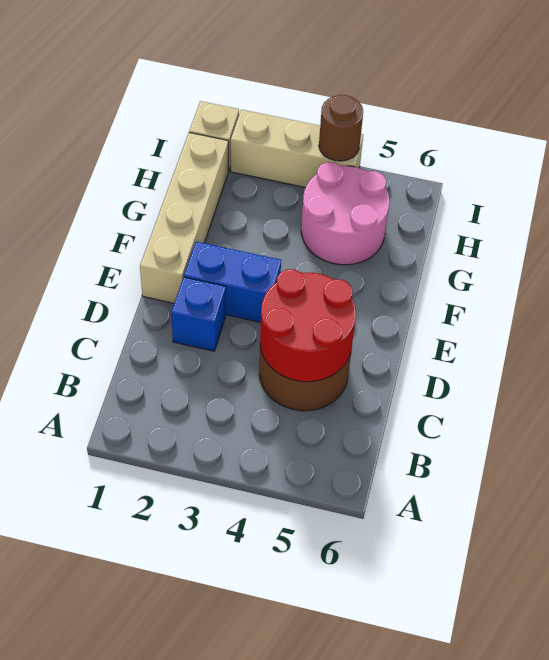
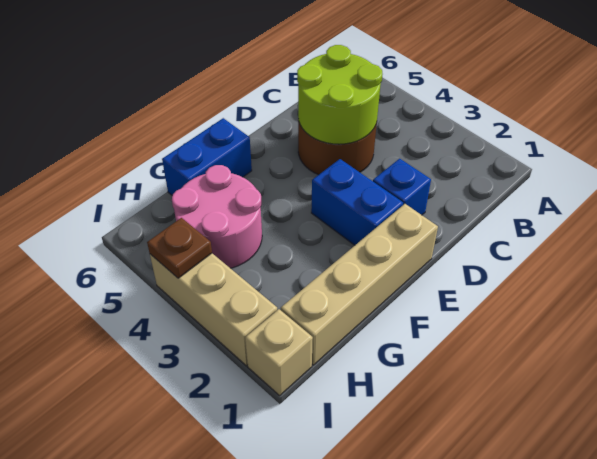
red 2x2 round brick [260,269,356,382] -> lime 2x2 round brick [297,45,382,144]
none -> blue 1x2 brick [162,118,252,195]
brown 1x1 round brick [319,95,363,161] -> brown 1x1 plate [147,218,212,278]

